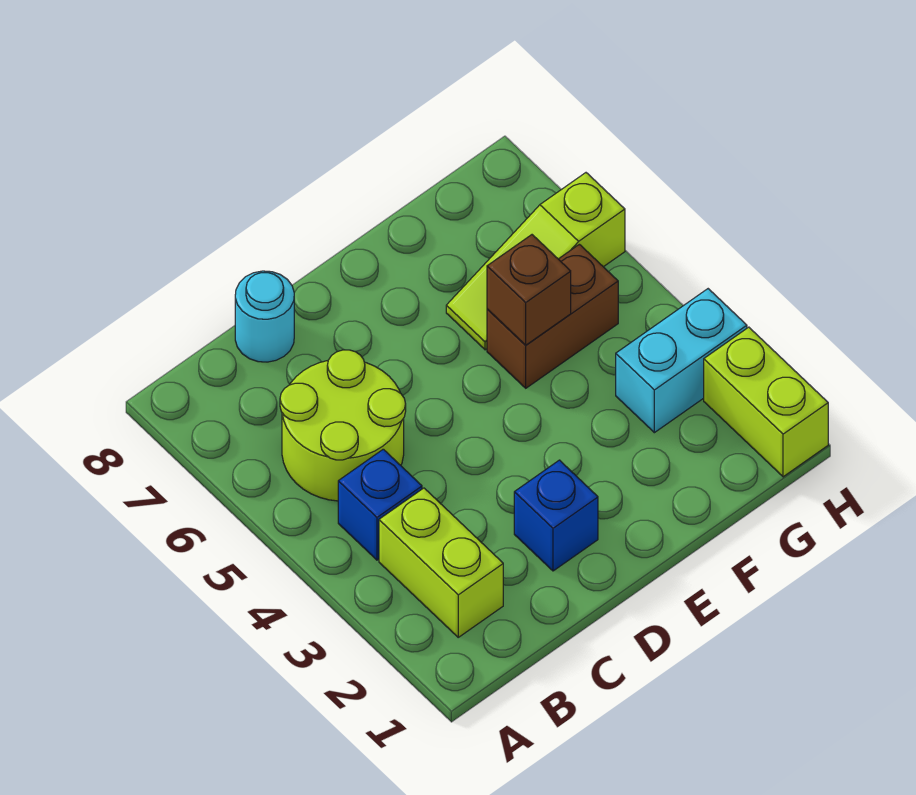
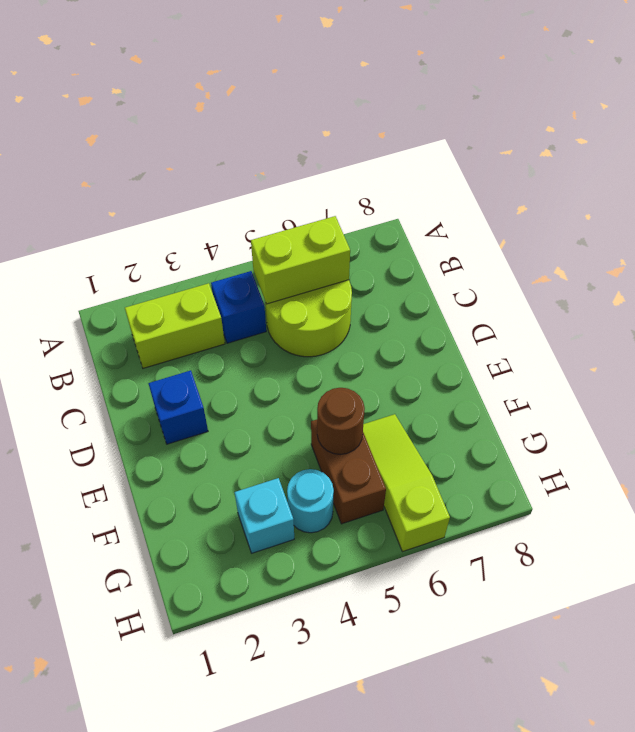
cyan 1x1 round brick [235,271,294,362] -> cyan 1x1 round brick moved to [287,469,334,533]
brown 1x1 brick [487,235,571,345] -> brown 1x1 round brick [317,388,365,454]
cyan 1x2 brick [616,289,747,433] -> cyan 1x1 brick [235,478,294,553]
lime 1x2 brick [704,327,828,477] -> lime 1x2 brick moved to [251,216,350,304]

